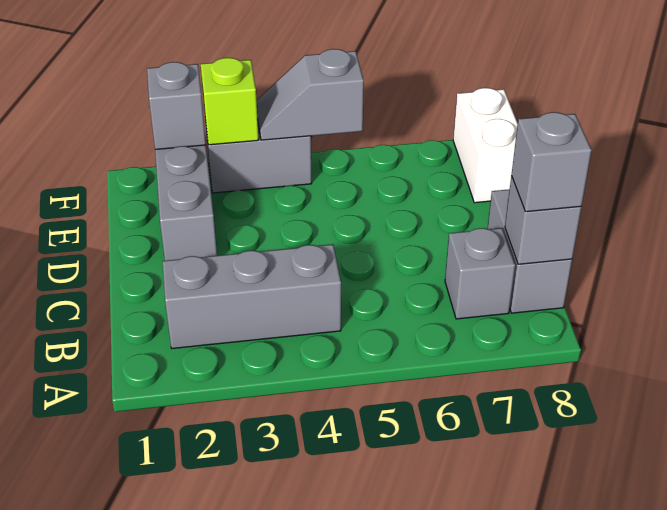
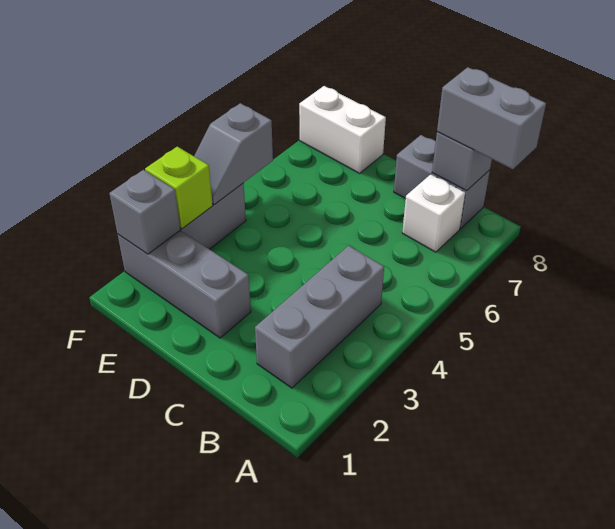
grey 1x1 brick [445,228,515,319] -> white 1x1 brick [402,174,465,252]
grey 1x1 brick [511,112,592,212] -> grey 1x2 brick [437,67,546,169]

